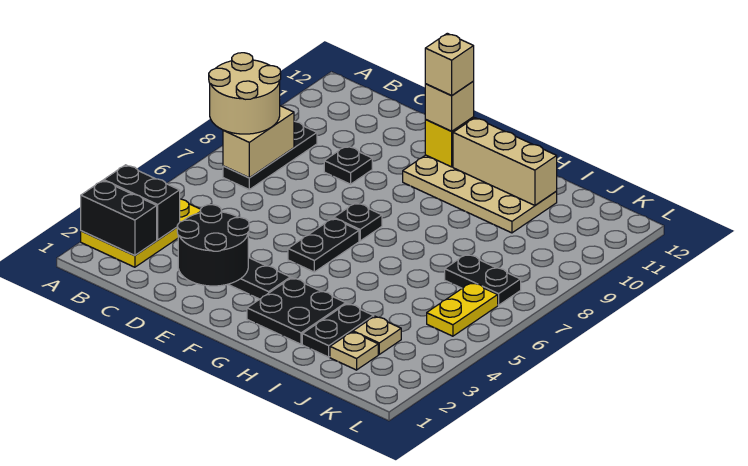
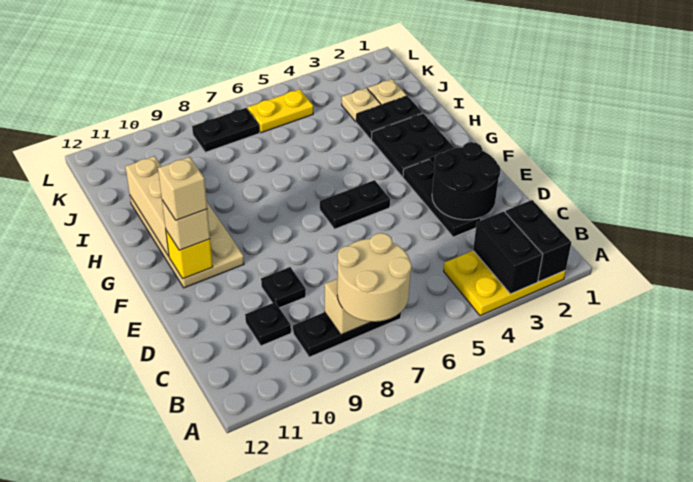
black 1x1 plate [334,203,382,241] -> black 1x1 plate moved to [245,302,291,346]
black 1x2 plate [445,254,521,305] -> black 1x2 plate turned to [192,108,260,152]

